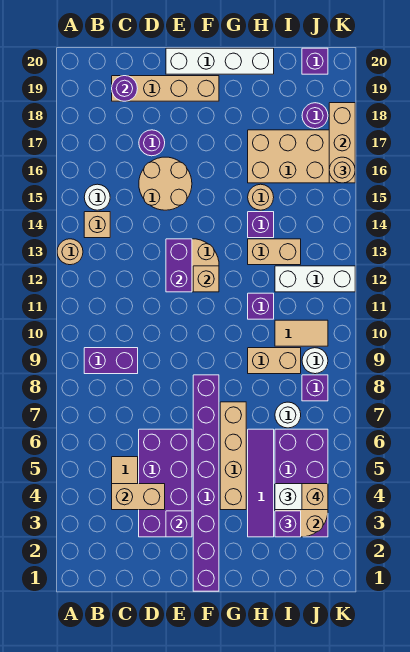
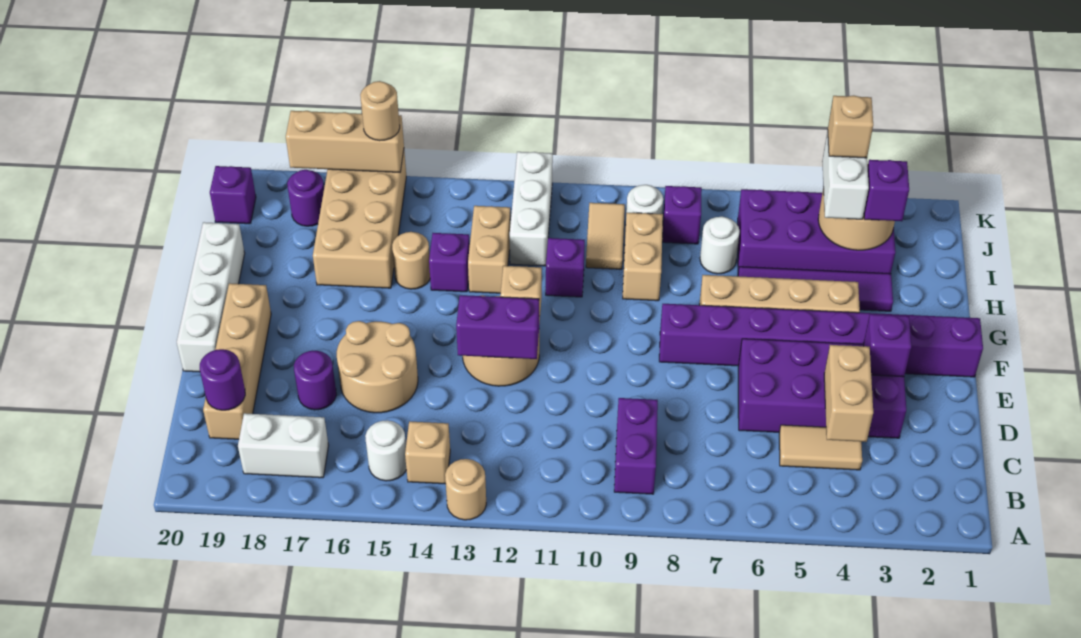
none -> white 1x2 brick [238,413,329,478]

